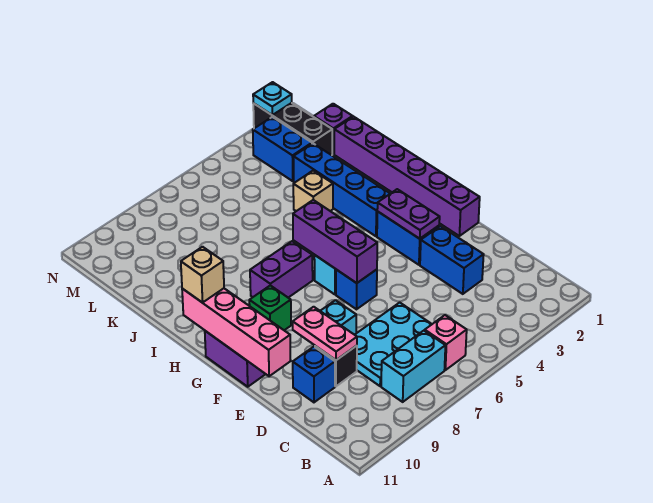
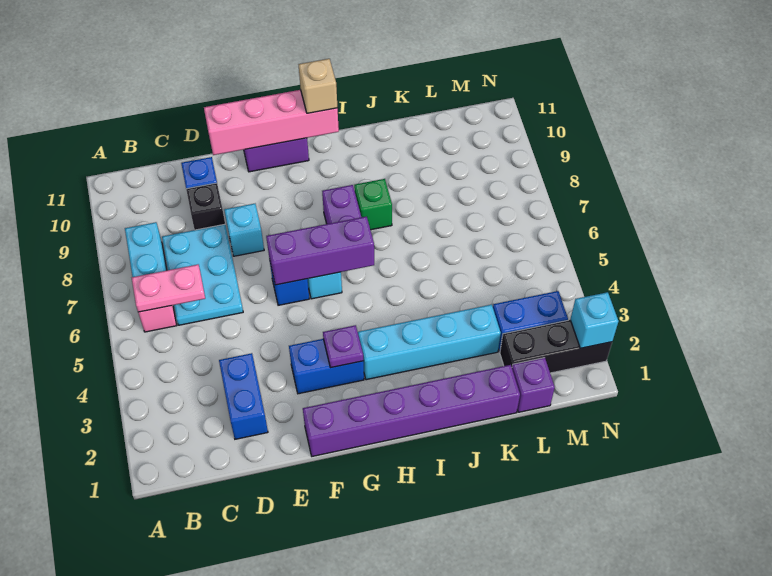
blue 1x2 brick [420,226,484,294] -> blue 1x2 brick turned to [219,353,268,439]
pink 1x2 plate [293,307,357,360] -> pink 1x2 plate moved to [132,265,205,312]
purple 1x2 plate [377,189,440,239] -> purple 1x1 plate [323,325,363,368]
green 1x1 brick [249,285,291,330] -> green 1x1 brick moved to [354,179,392,230]
blue 1x4 brick [293,144,390,236] -> cyan 1x4 brick [358,305,501,380]
tan 1x1 brick [293,171,333,211] -> none
cyan 1x1 plate [253,82,292,115] -> cyan 1x1 brick [570,292,618,348]

